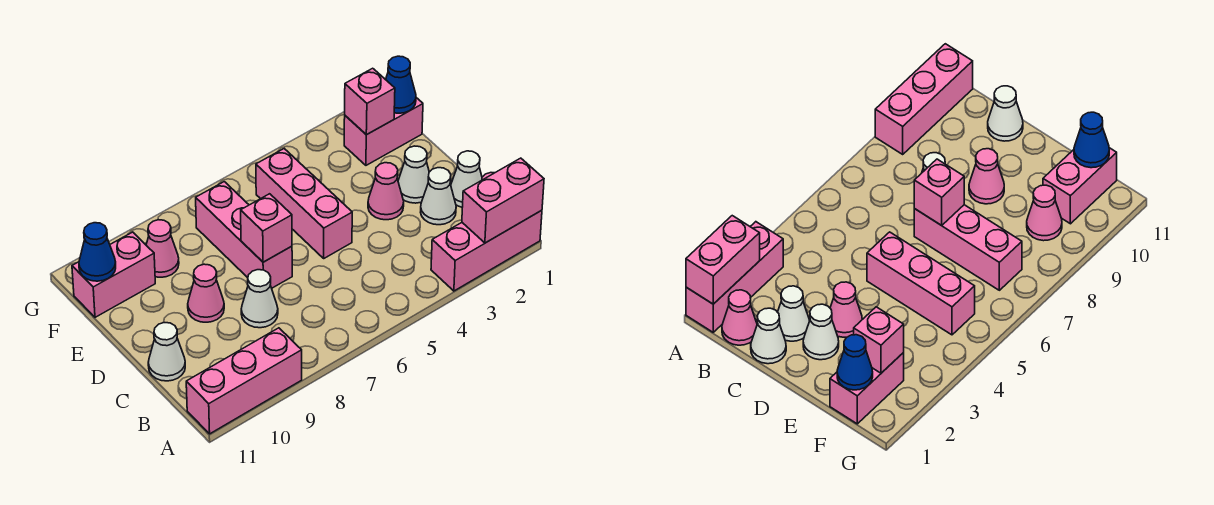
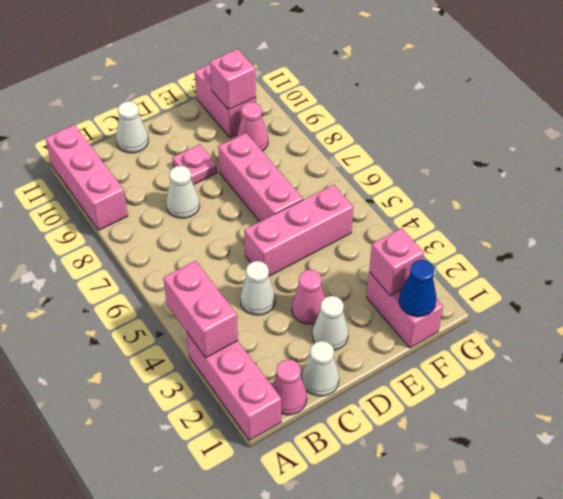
pink 1x2 brick [462,158,544,243] -> pink 1x2 brick moved to [163,261,238,358]
white 1x1 cone [421,168,456,225] -> white 1x1 cone moved to [240,261,276,315]
pink 1x3 brick [196,182,292,288] -> pink 1x3 brick turned to [218,133,303,222]
pink 1x1 brick [241,194,292,262] -> pink 1x1 brick moved to [210,49,256,110]
pink 1x1 cone [188,264,224,322] -> pink 1x1 plate [172,144,217,185]
blue 1x1 cone [79,223,116,281] -> none

